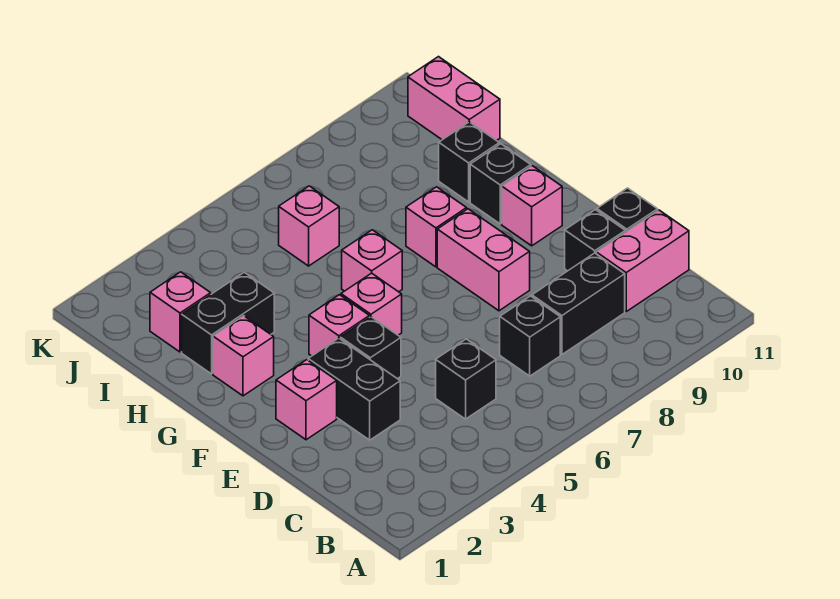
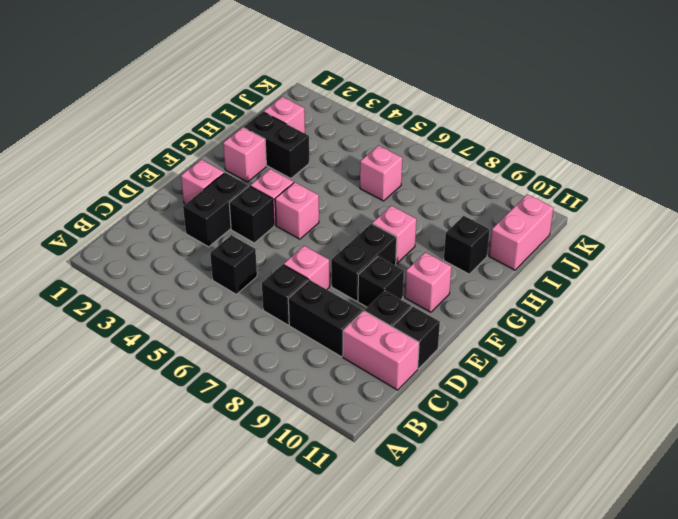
pink 1x2 brick [437,209,530,311] -> black 1x2 brick [331,223,397,301]
pink 1x1 brick [342,230,402,292] -> pink 1x1 brick moved to [284,246,329,289]
black 1x1 brick [470,144,531,224] -> black 1x1 brick moved to [358,256,404,307]

